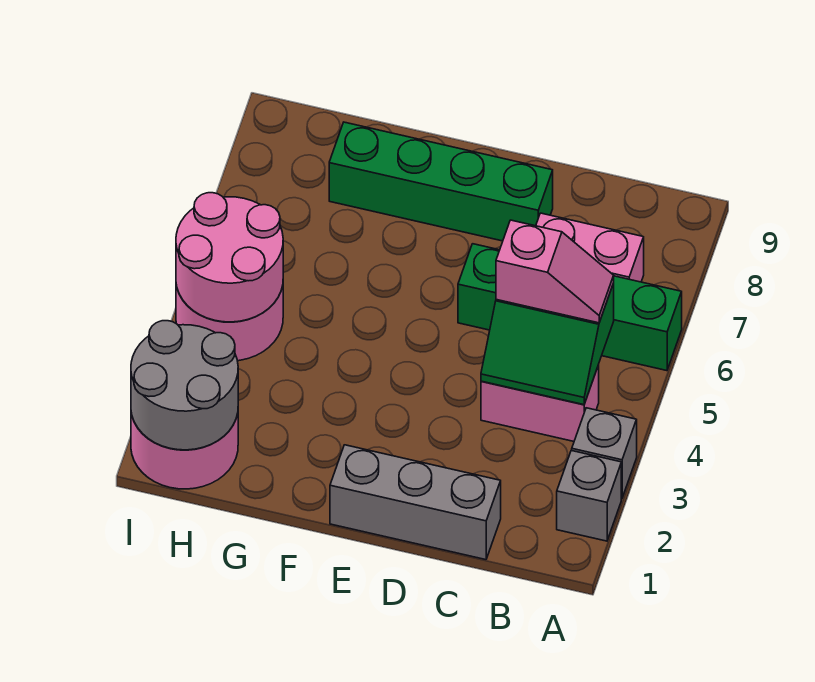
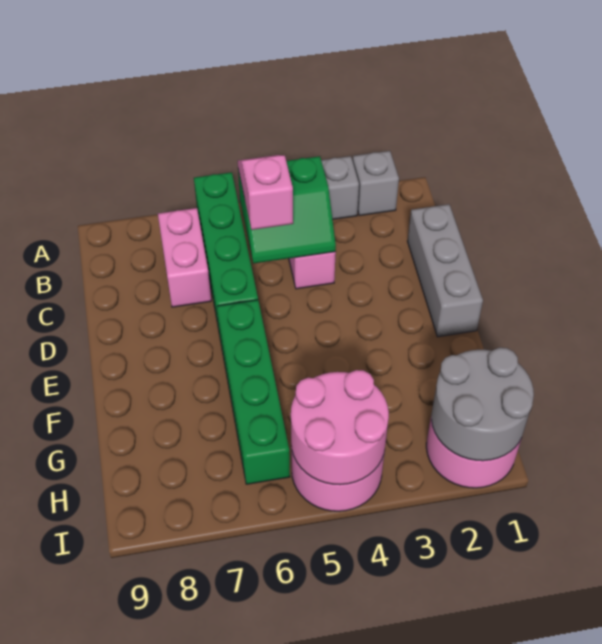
green 2x2 slope [481,283,614,405] -> green 2x2 slope turned to [238,156,336,264]
green 1x4 brick [329,122,553,241] -> green 1x4 brick moved to [217,300,290,484]

